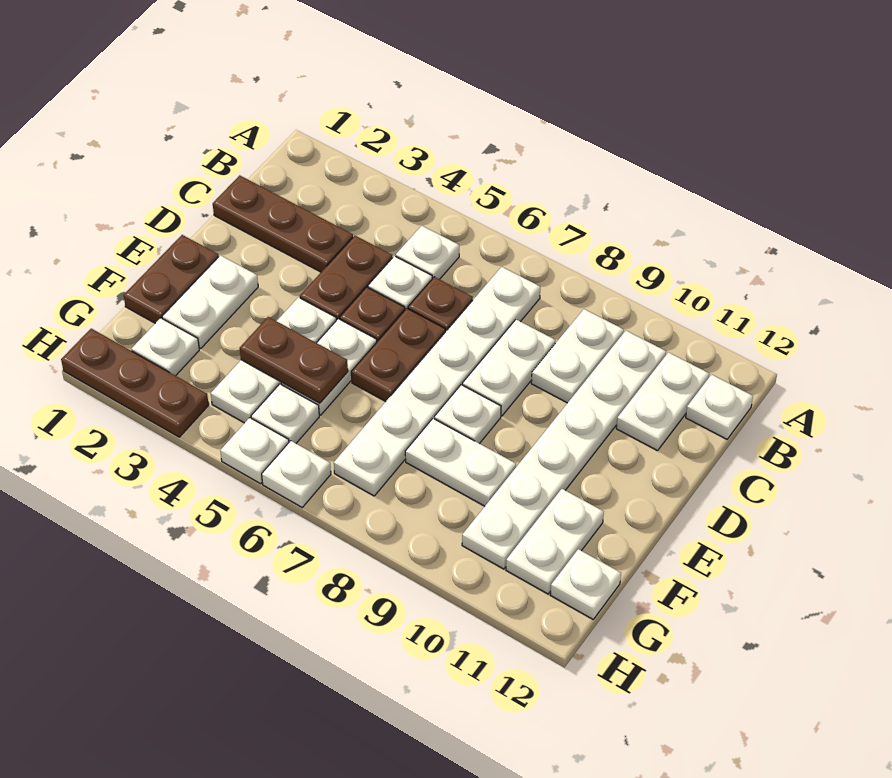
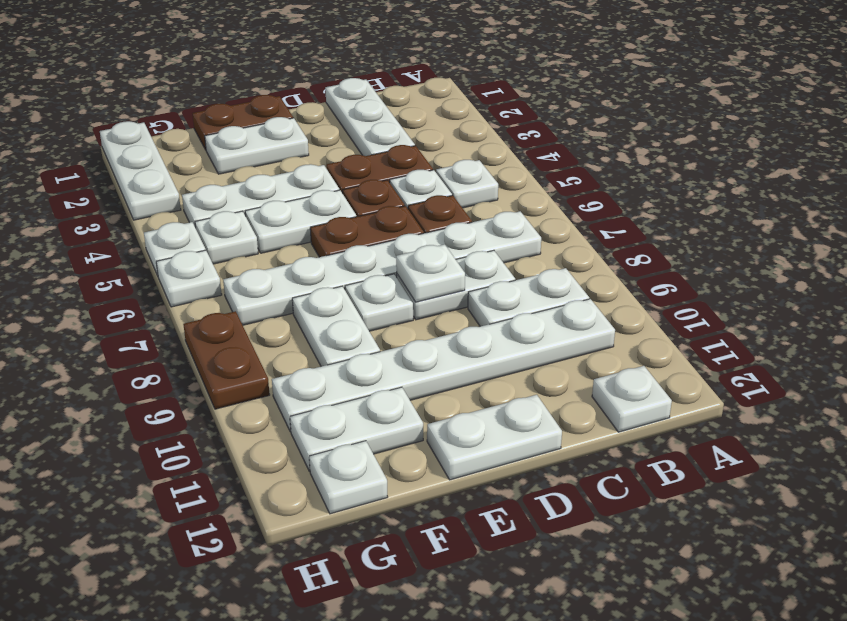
white 1x2 plate [616,352,709,451] -> white 1x2 plate moved to [427,395,562,480]
brown 1x3 plate [213,175,353,272] -> white 1x3 plate [325,78,415,156]
brown 1x2 plate [240,317,348,403] -> brown 1x2 plate moved to [183,311,270,409]
white 1x1 plate [132,318,199,376] -> white 1x1 plate moved to [396,244,465,302]
brown 1x3 plate [61,329,209,437] -> white 1x3 plate [100,121,181,220]

